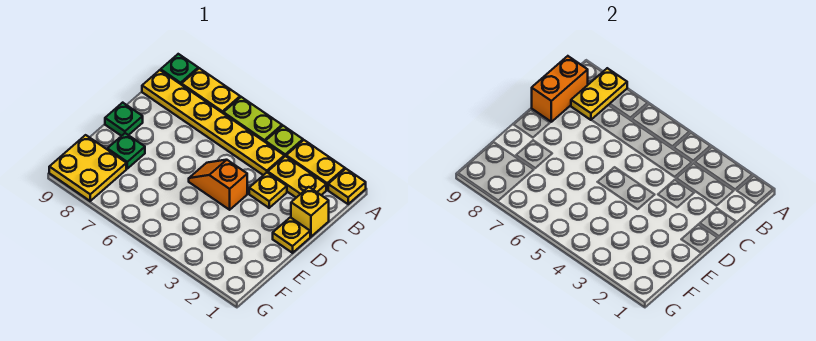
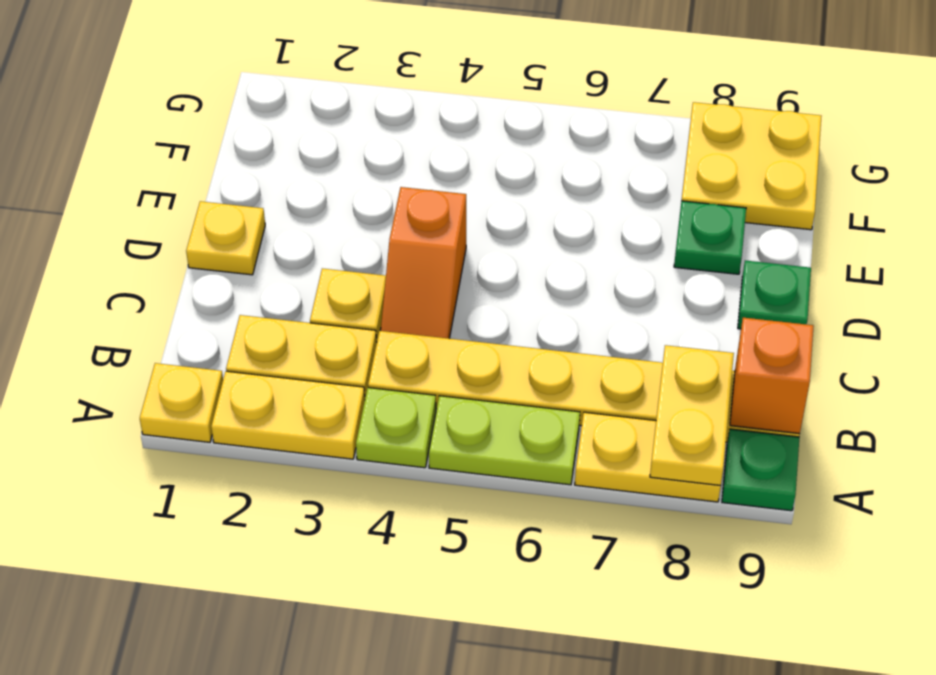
orange 1x2 brick [532,56,588,122] -> orange 1x1 brick [730,318,814,434]
yellow 1x1 brick [291,187,329,237] -> none
orange 1x2 slope [189,160,247,210] -> orange 1x2 slope turned to [381,187,466,339]

